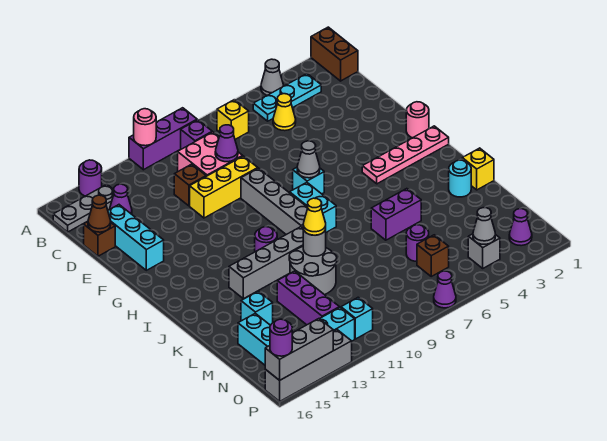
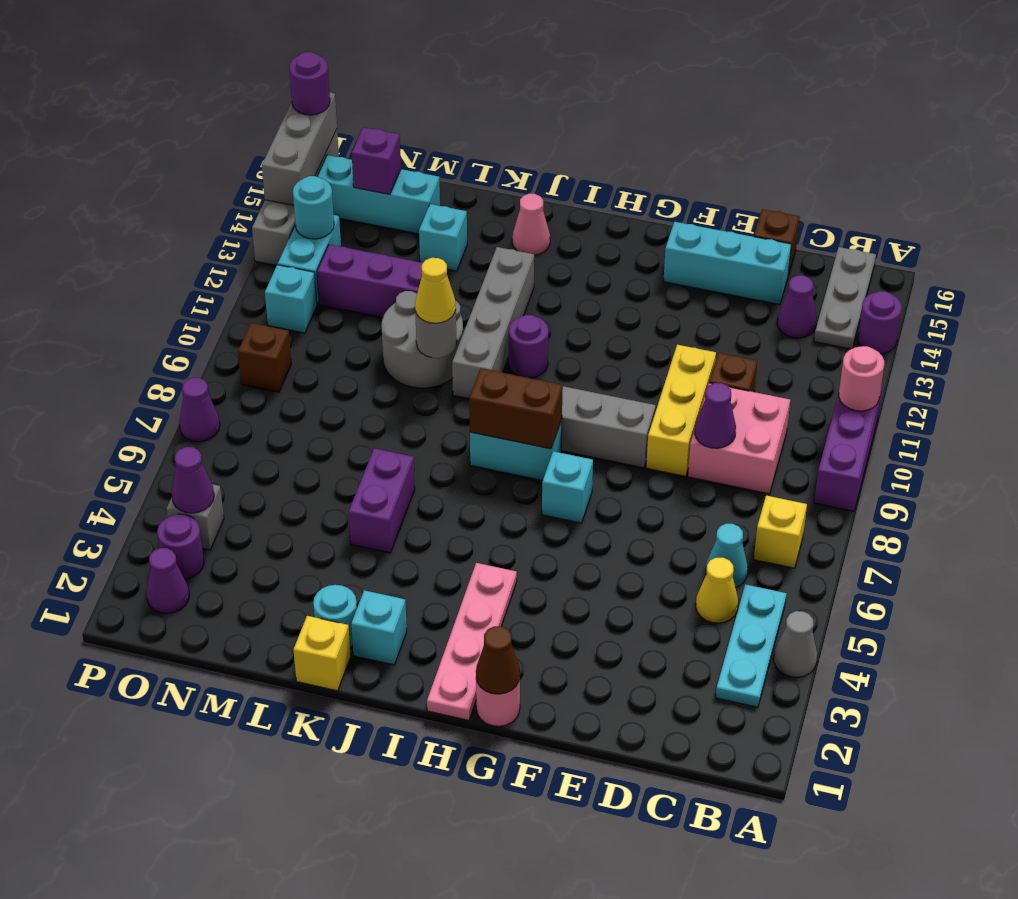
brown 1x2 brick [311,27,358,81] -> brown 1x2 brick moved to [469,368,563,449]
purple 1x1 brick [181,120,212,149] -> purple 1x1 brick moved to [352,127,401,194]
none -> cyan 1x1 cone [706,524,748,588]
brown 1x1 cone [88,195,111,232] -> brown 1x1 cone moved to [476,626,520,694]
grey 1x1 cone [297,141,320,178] -> none
none -> cyan 1x1 brick [351,590,407,665]
none -> pink 1x1 cone [512,194,550,255]
purple 1x1 round brick [406,225,429,262] -> purple 1x1 round brick moved to [157,514,204,579]
brown 1x1 brick [417,235,449,276] -> brown 1x1 brick moved to [238,323,292,392]
grey 1x1 cone [473,208,495,244] -> purple 1x1 cone [171,447,214,513]
none -> cyan 1x1 round brick [293,176,334,239]

